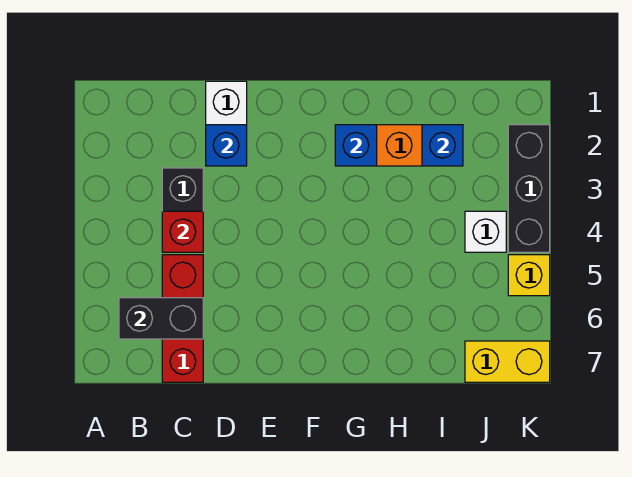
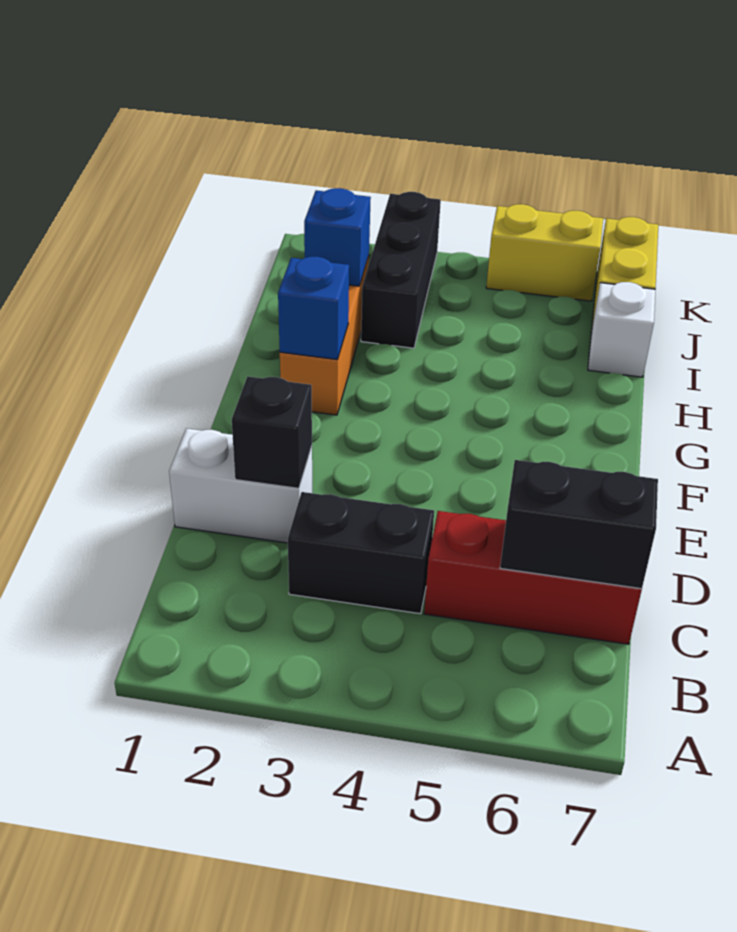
black 1x2 brick [119,298,203,339] -> black 1x2 brick turned to [500,460,658,589]
red 1x1 brick [162,211,203,252] -> none
blue 1x1 brick [206,125,247,166] -> black 1x1 brick [232,376,312,488]
white 1x1 brick [465,211,506,252] -> white 1x1 brick moved to [588,282,655,377]
black 1x3 brick [508,125,550,252] -> black 1x3 brick turned to [361,192,441,348]
yellow 1x1 brick [508,255,550,296] -> yellow 1x2 brick [486,204,603,301]

